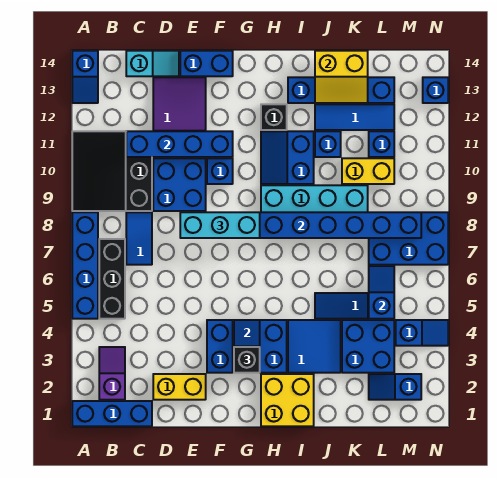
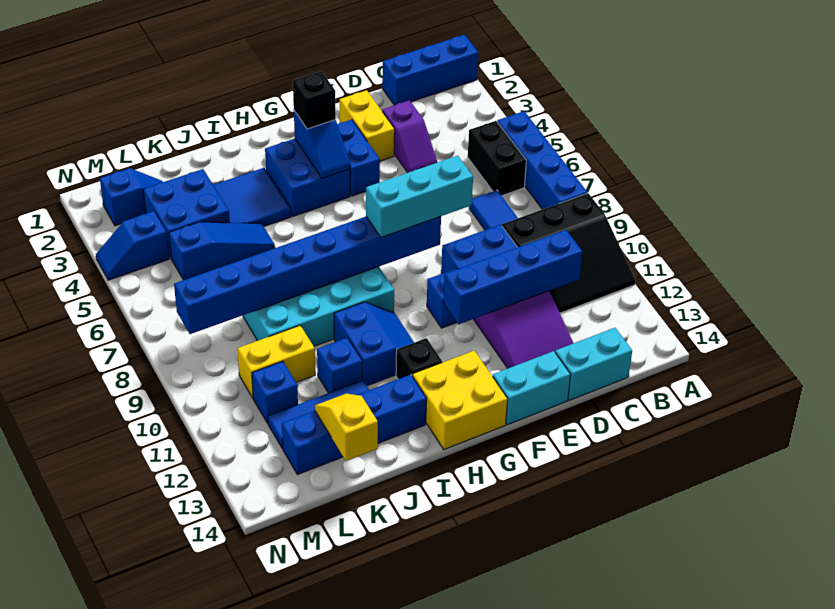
black 3x3 slope [72,131,152,211] -> black 3x3 slope turned to [502,193,636,313]
blue 1x2 slope [72,51,98,103] -> none
purple 1x2 slope [99,347,125,400] -> purple 1x2 slope moved to [382,100,437,173]
black 1x3 brick [99,239,125,319] -> black 1x2 brick [468,121,526,196]
cyan 1x2 slope [126,51,179,76] -> cyan 1x2 brick [555,328,632,400]
yellow 1x2 brick [153,374,206,400] -> yellow 1x2 brick turned to [339,90,395,161]
blue 1x2 brick [180,51,233,76] -> cyan 1x2 brick [493,351,571,425]
yellow 2x2 brick [261,374,314,426] -> yellow 2x2 brick moved to [413,351,508,450]
yellow 2x2 slope [315,51,368,103] -> yellow 1x2 slope [315,394,378,461]
blue 1x2 slope [369,266,394,319] -> none
blue 2x3 brick [369,212,448,265] -> none
blue 1x1 brick [423,77,448,103] -> none

